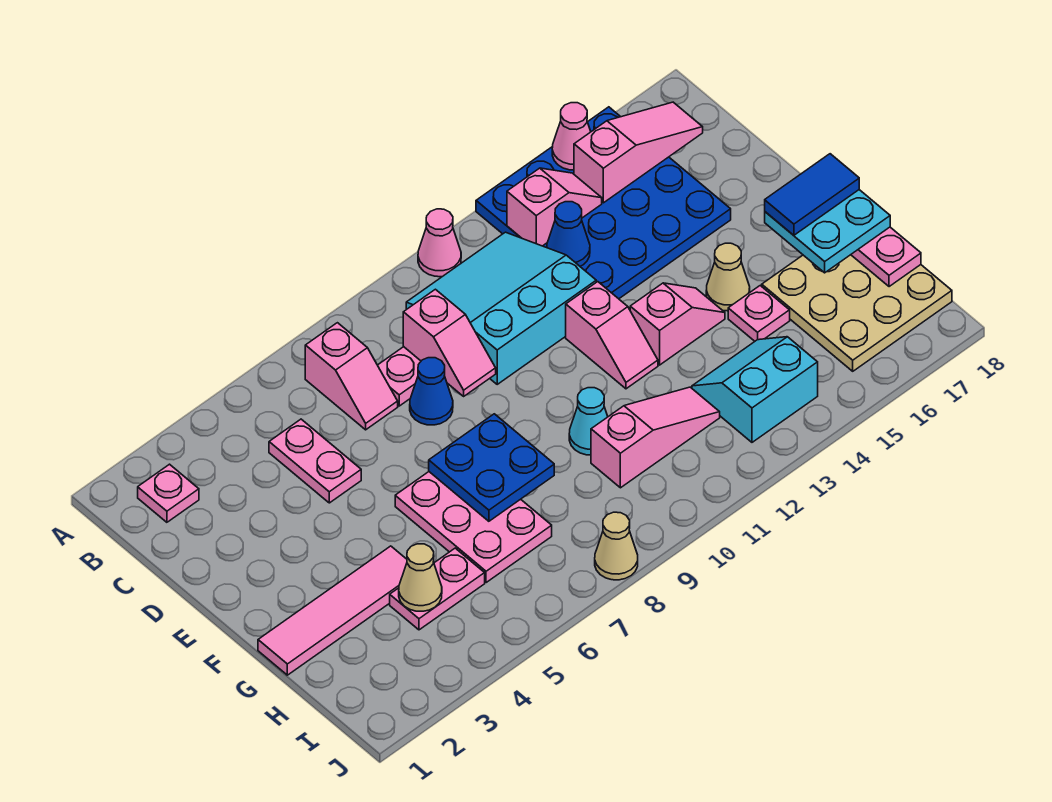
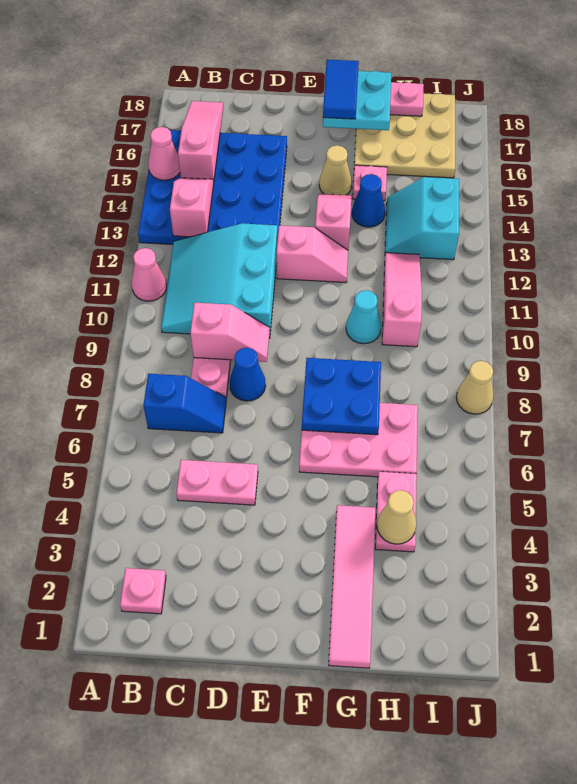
pink 1x2 slope [305,323,398,430] -> blue 1x2 slope [143,374,226,433]
blue 1x1 cone [547,202,590,266] -> blue 1x1 cone moved to [352,174,385,227]

